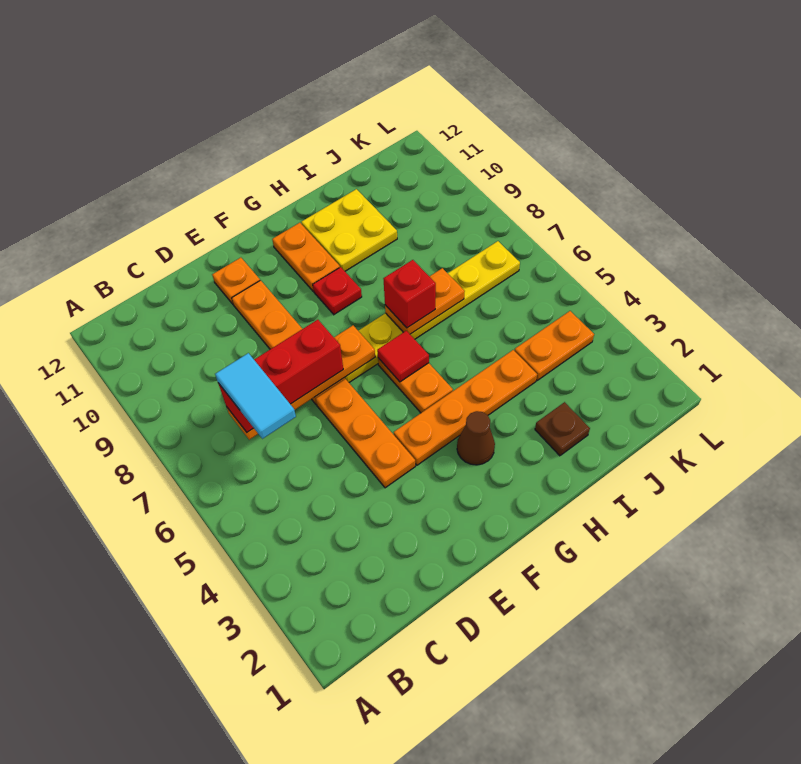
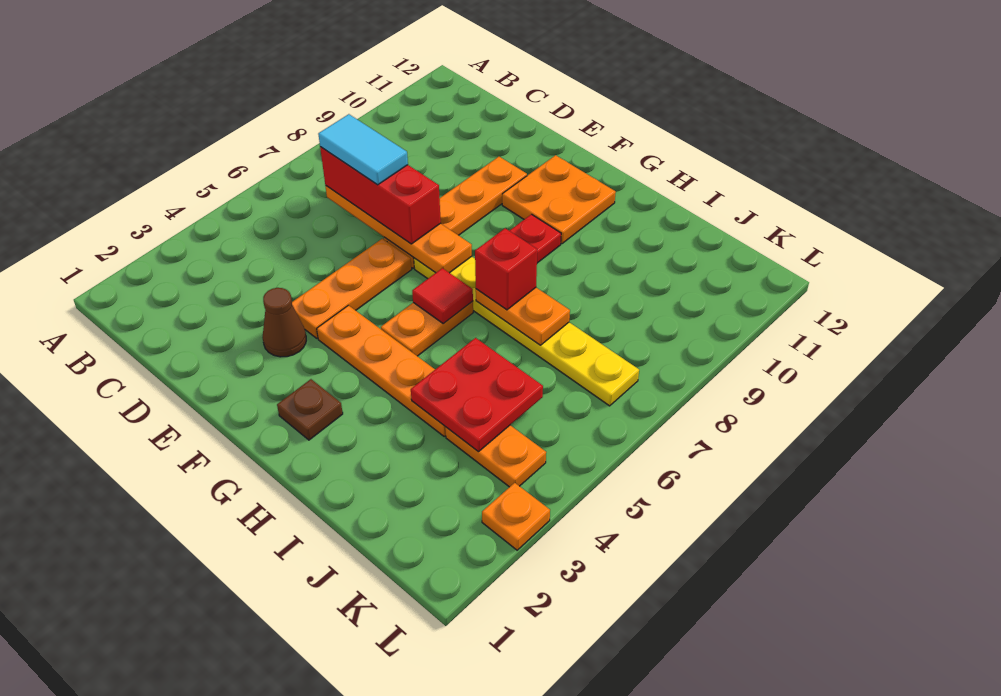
cyan 1x2 tile [215,353,296,439] -> cyan 1x2 tile turned to [318,114,408,185]
orange 1x1 plate [212,258,260,304] -> orange 1x1 plate moved to [482,483,550,550]
brown 1x1 cone [457,411,495,465] -> brown 1x1 cone moved to [262,288,306,357]
orange 1x2 plate [272,223,340,291] -> orange 2x2 plate [502,155,616,244]
yellow 2x2 plate [301,189,397,271] -> none
brown 1x1 plate [535,402,590,456] -> brown 1x1 plate moved to [277,379,343,440]
none -> red 2x2 plate [411,338,543,452]

